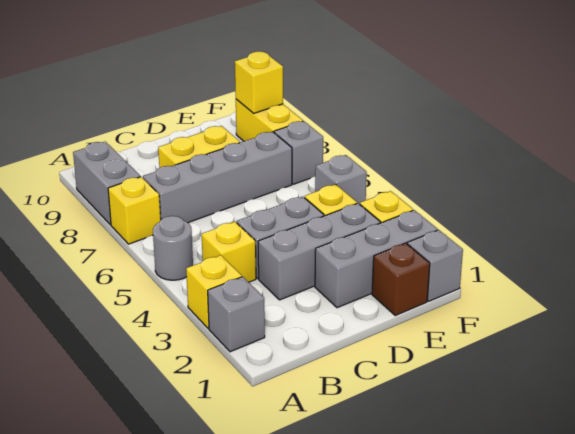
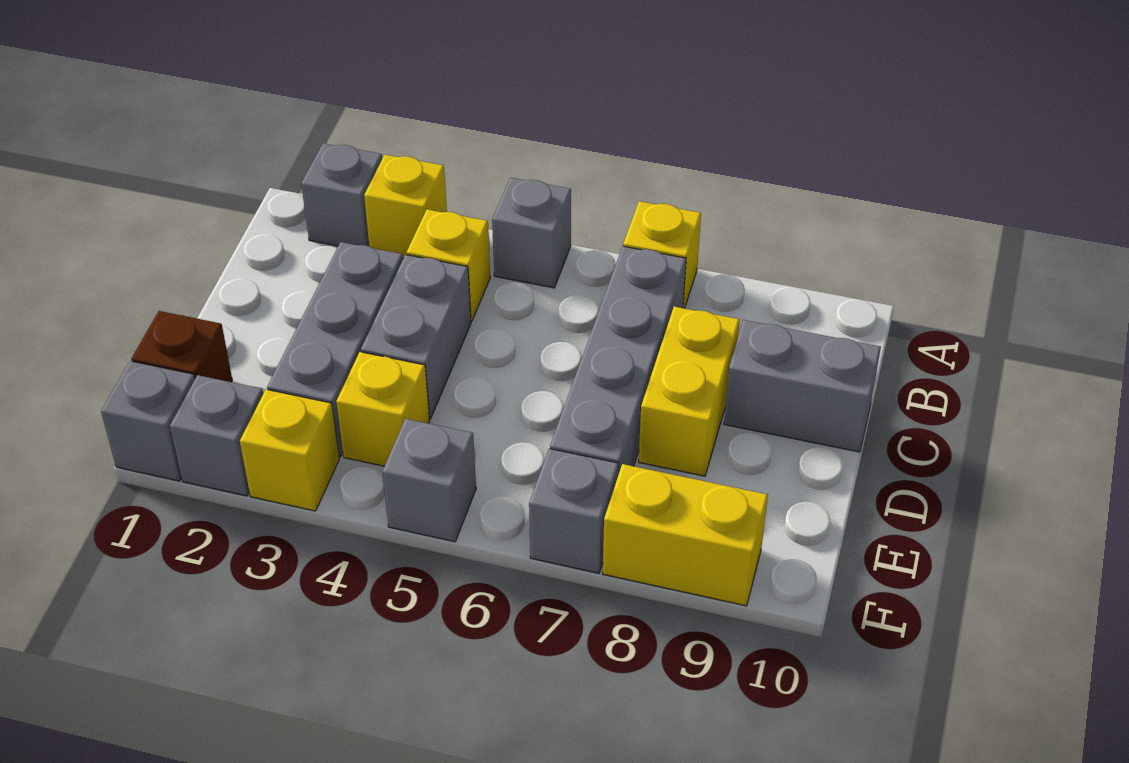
grey 1x1 round brick [153,216,193,280] -> grey 1x1 brick [492,178,571,288]
grey 1x2 brick [73,142,140,225] -> grey 1x2 brick moved to [724,320,881,452]
grey 1x3 brick [315,210,438,308] -> grey 1x1 brick [170,375,263,496]
yellow 1x1 brick [235,51,283,113] -> none

